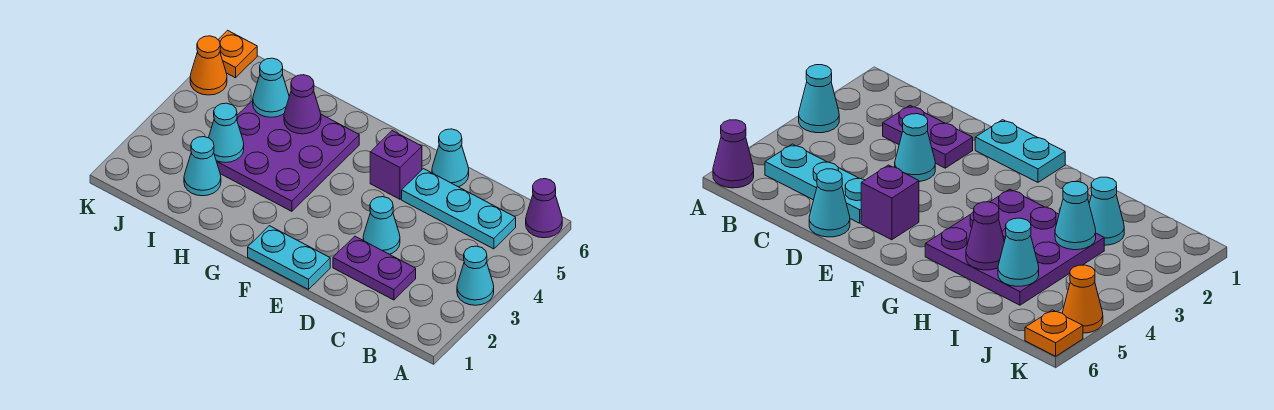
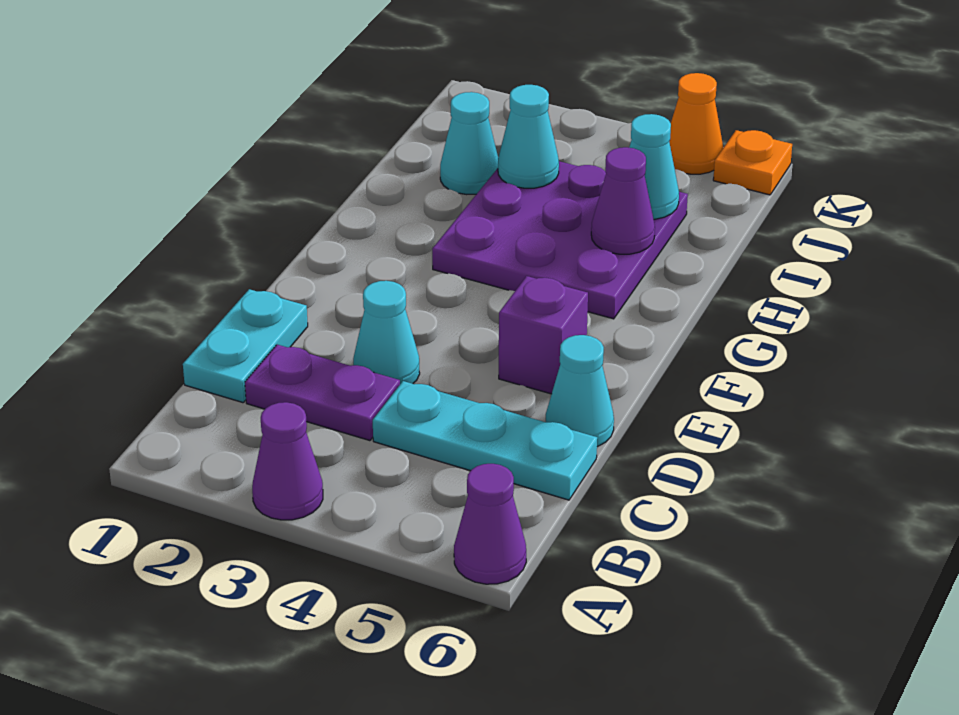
cyan 1x1 cone [457,246,494,305] -> purple 1x1 cone [252,402,323,520]
cyan 1x3 plate [402,169,516,249] -> cyan 1x3 plate turned to [373,381,597,500]
purple 1x2 plate [333,236,416,300] -> purple 1x2 plate turned to [245,345,400,441]
cyan 1x2 plate [248,226,330,289] -> cyan 1x2 plate moved to [183,289,308,403]

